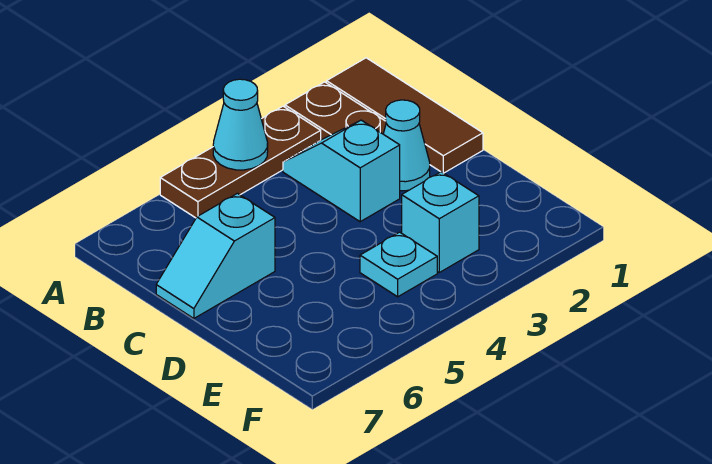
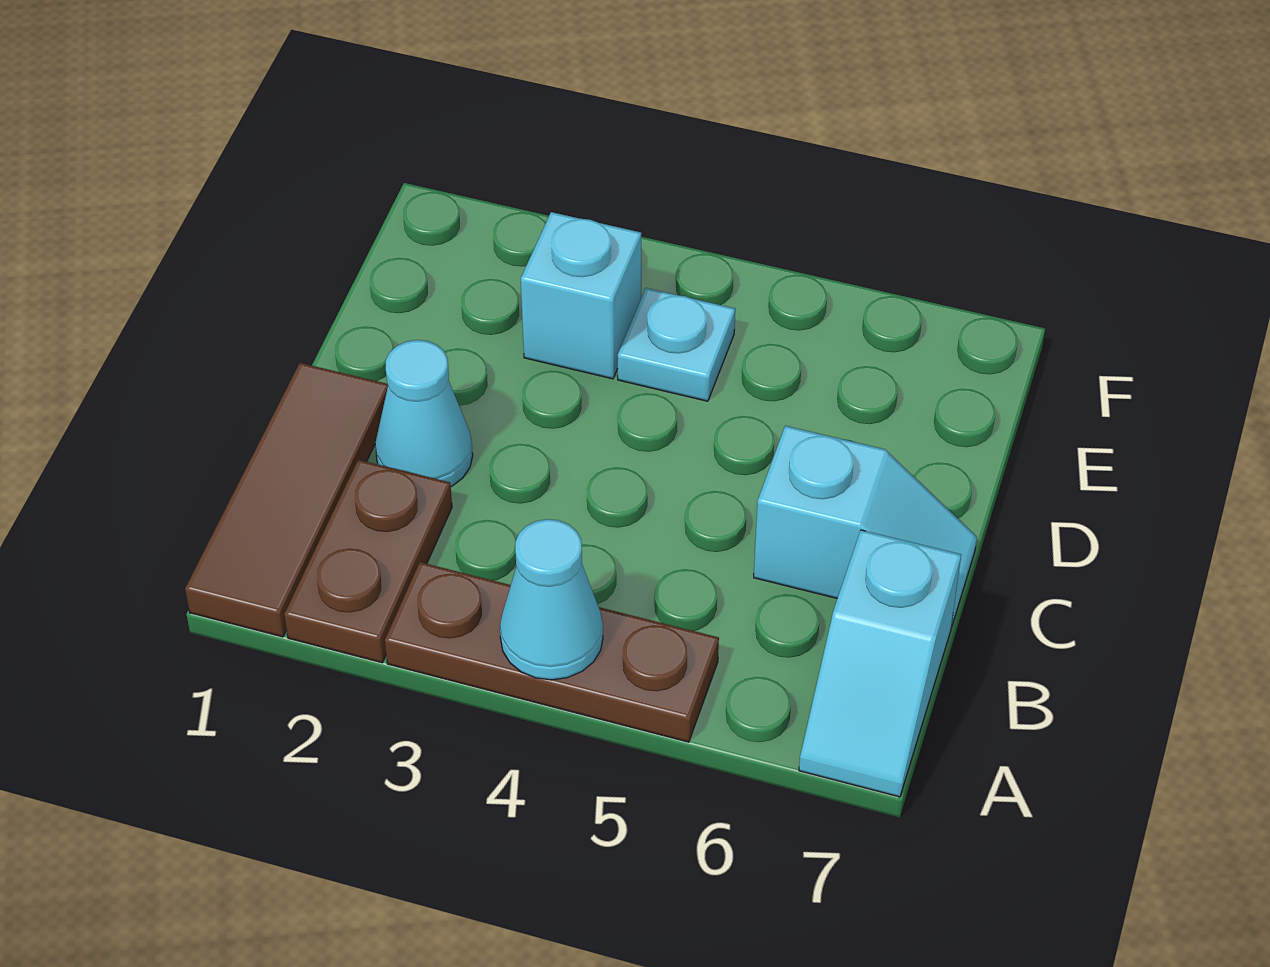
cyan 1x2 slope [283,120,400,222] -> cyan 1x2 slope moved to [799,530,961,797]

